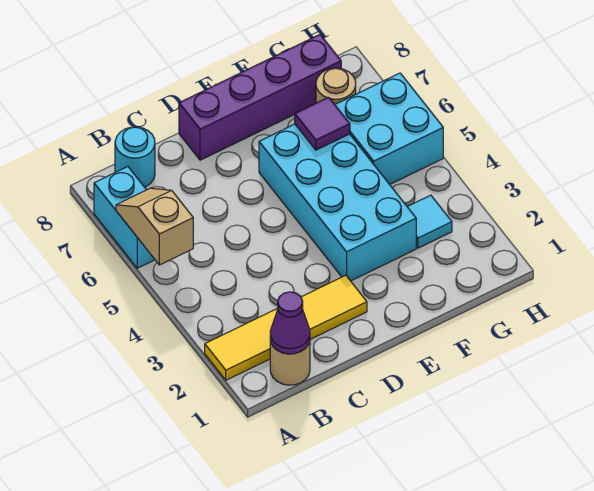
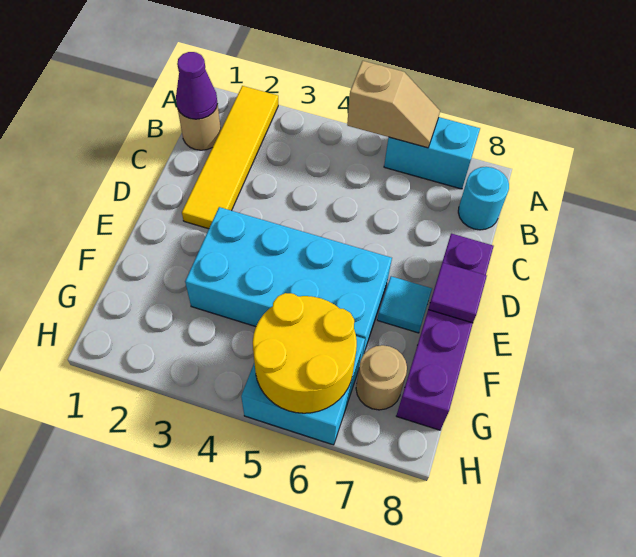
purple 1x1 tile [295,97,350,150] -> purple 1x1 tile moved to [428,263,487,323]
cyan 1x1 tile [407,195,452,248] -> cyan 1x1 tile moved to [377,276,432,333]
none -> yellow 2x2 round brick [253,293,357,413]

